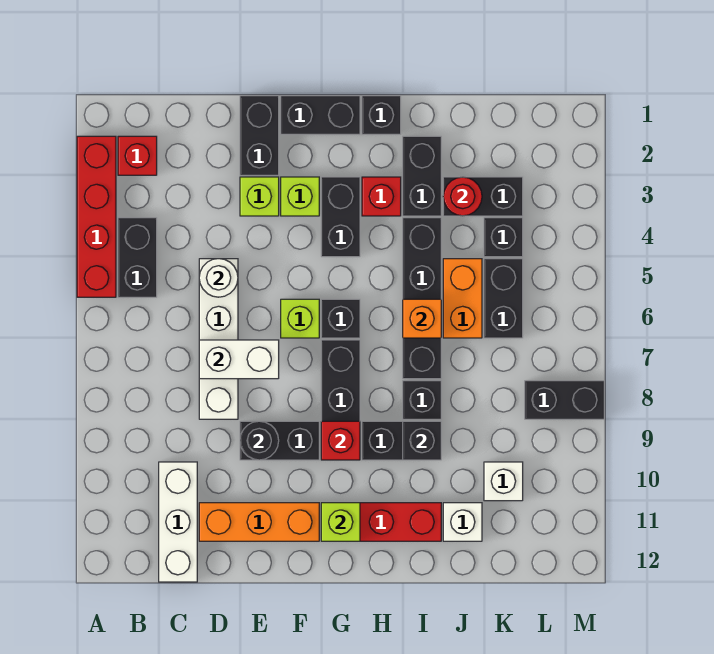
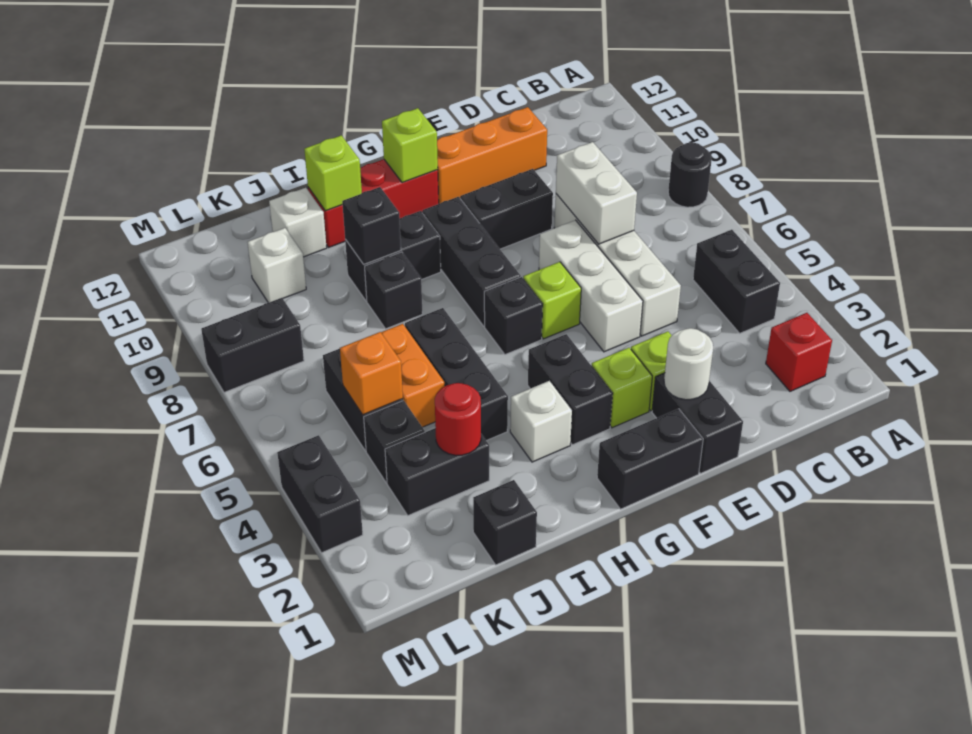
red 1x4 brick [77,136,116,297] -> none
white 1x3 brick [159,462,197,582] -> white 1x3 brick moved to [539,220,643,352]
white 1x1 round brick [199,259,238,297] -> white 1x1 round brick moved to [664,328,713,400]
white 1x2 brick [199,340,279,379] -> white 1x2 brick turned to [556,142,637,244]
black 1x1 round brick [240,421,279,460] -> black 1x1 round brick moved to [668,142,712,207]
red 1x1 brick [321,421,360,460] -> none
black 1x1 brick [362,96,401,134] -> black 1x1 brick moved to [473,480,537,565]
red 1x1 brick [362,177,401,216] -> white 1x1 brick [510,381,572,462]
black 1x2 brick [403,136,441,216] -> black 1x2 brick moved to [277,435,363,553]
black 1x4 brick [403,218,441,379] -> black 1x3 brick [405,308,508,441]
orange 1x1 brick [403,299,441,338] -> orange 1x1 brick moved to [340,332,403,415]
none -> lime 1x1 brick [304,135,362,211]

